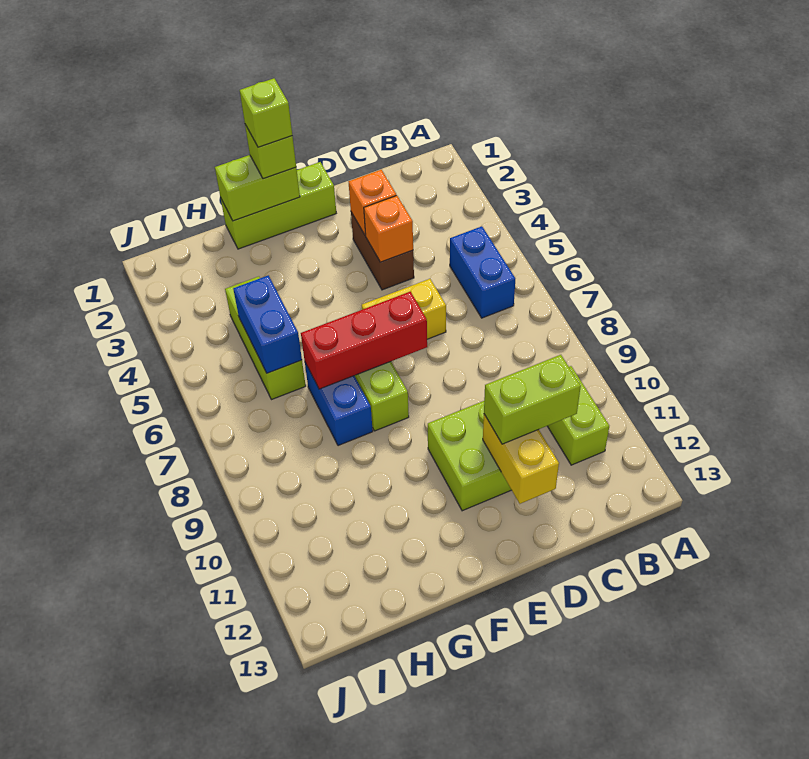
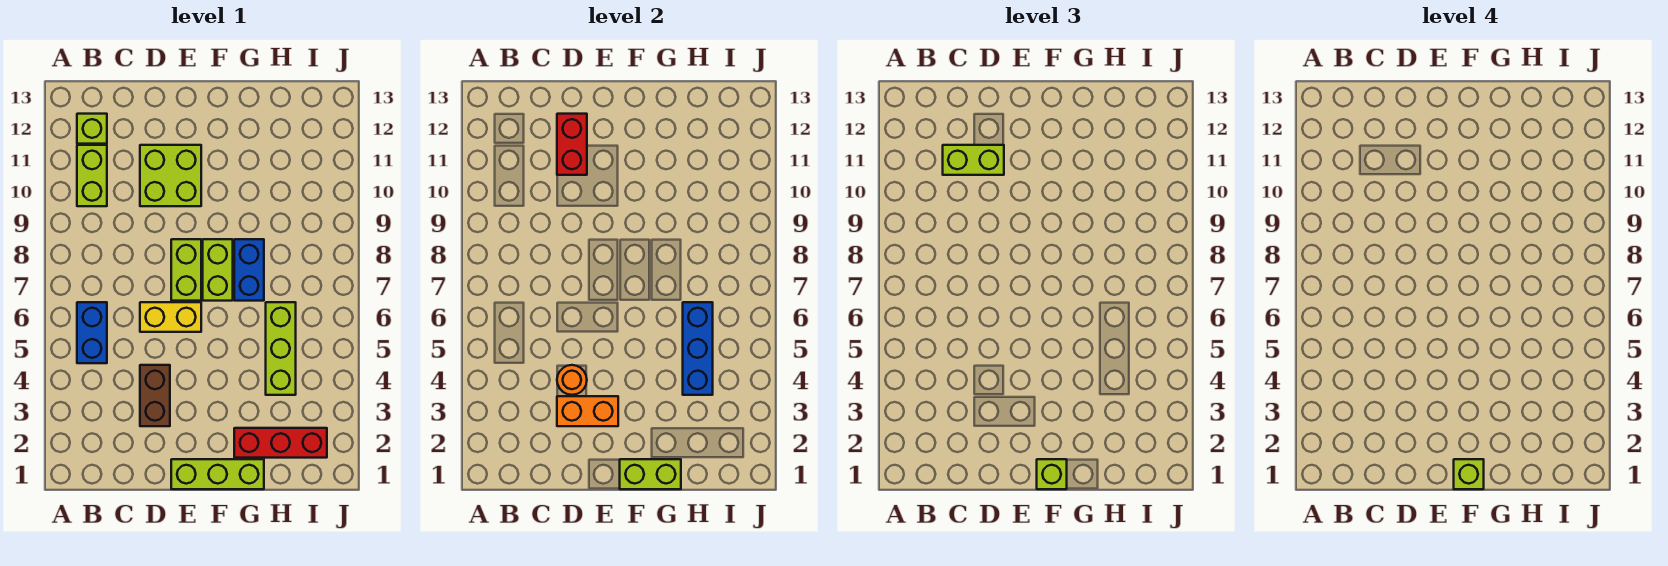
none -> lime 1x1 brick [77,114,107,144]
orange 1x1 brick [349,170,396,235] -> orange 1x2 brick [557,396,618,426]
orange 1x1 brick [364,196,413,262] -> orange 1x1 round brick [557,365,587,395]
yellow 1x2 brick [483,414,559,504] -> red 1x2 brick [557,114,587,175]
none -> lime 1x2 brick [171,239,201,301]
red 1x3 brick [301,292,427,389] -> red 1x3 brick moved to [234,428,327,458]
blue 1x2 brick [233,275,302,373] -> blue 1x3 brick [683,302,713,395]

